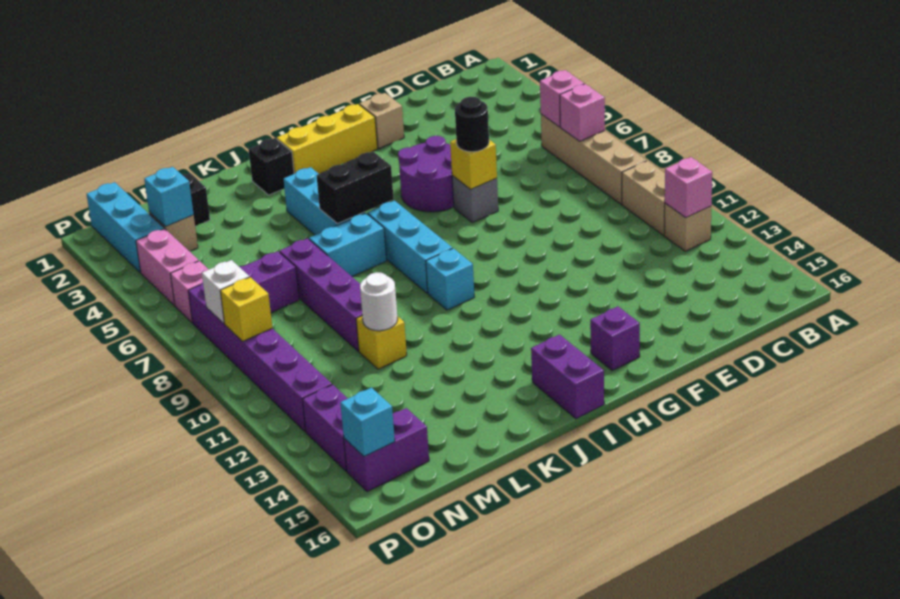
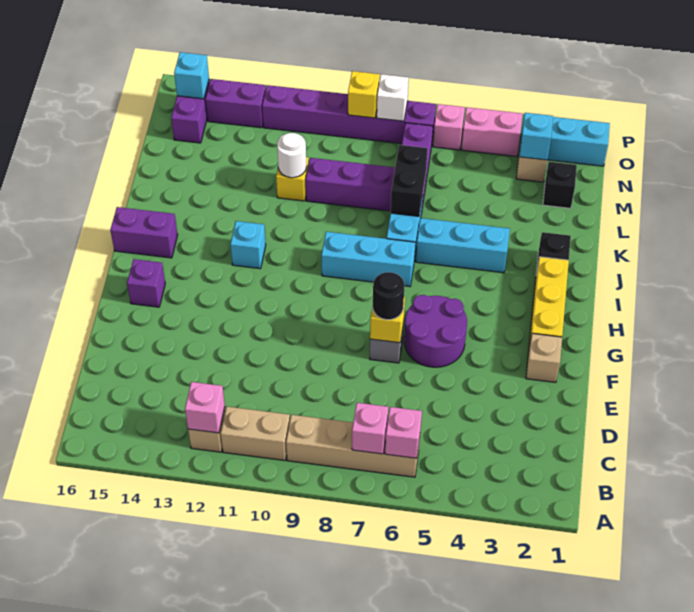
black 1x2 brick [317,151,393,224] -> black 1x2 brick moved to [391,145,428,216]
cyan 1x1 brick [426,248,474,310] -> cyan 1x1 brick moved to [230,221,266,269]

